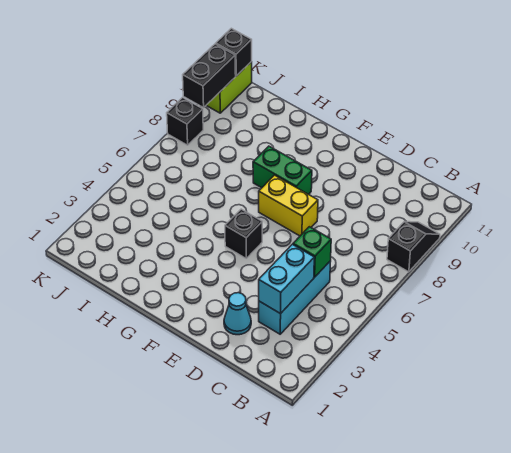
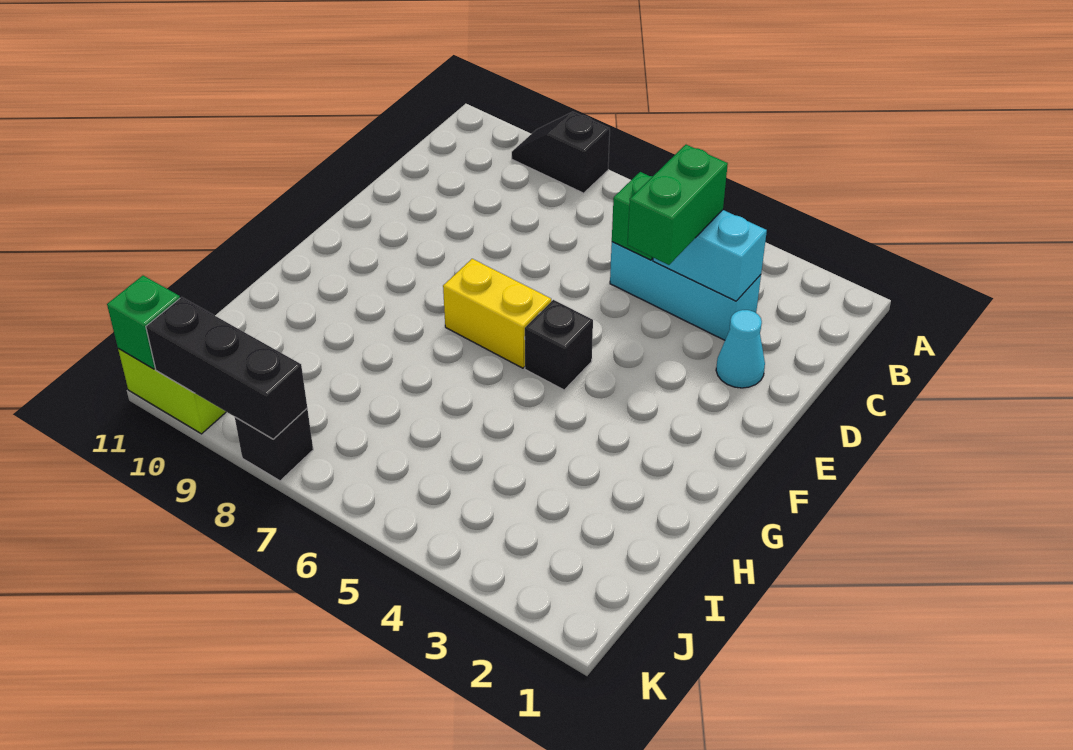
yellow 1x2 brick [259,175,318,236] -> yellow 1x2 brick turned to [443,259,551,368]
green 1x2 brick [253,146,312,194] -> green 1x2 brick moved to [628,145,728,265]
black 1x2 brick [183,44,236,108] -> black 1x3 brick [146,297,307,439]
black 1x1 brick [216,28,252,76] -> green 1x1 brick [107,276,180,369]

